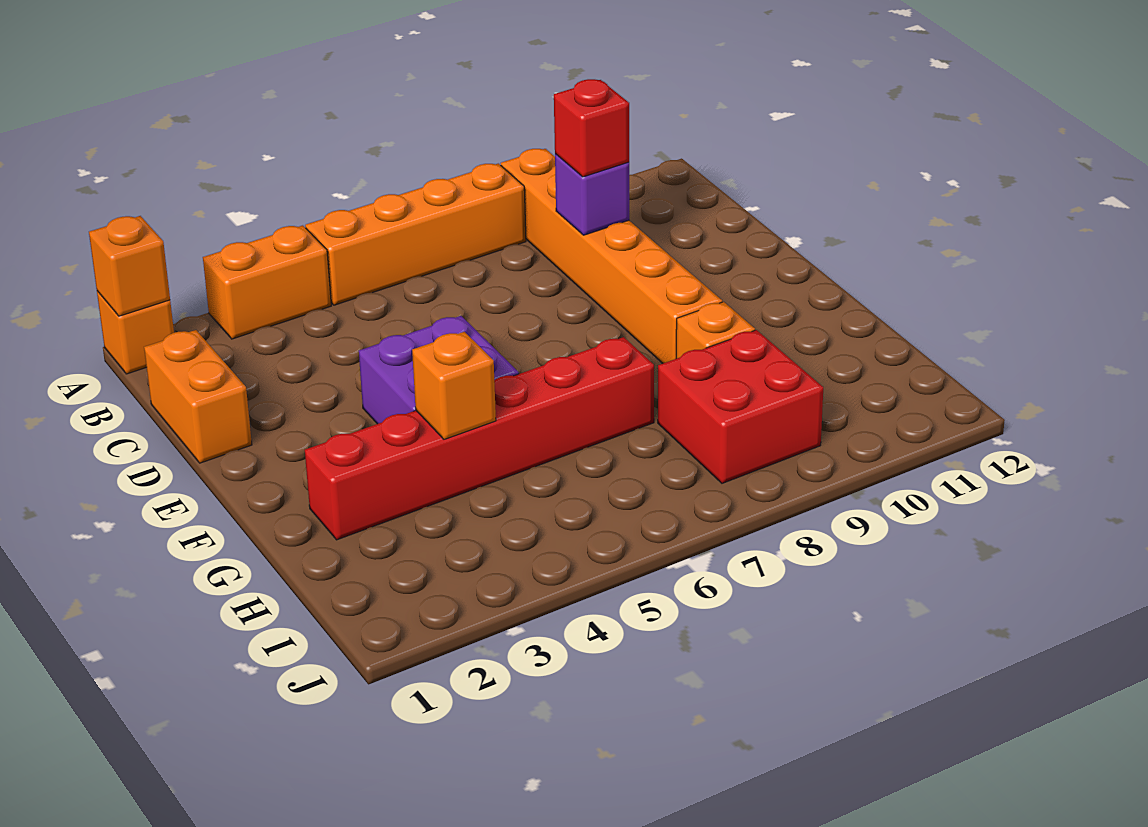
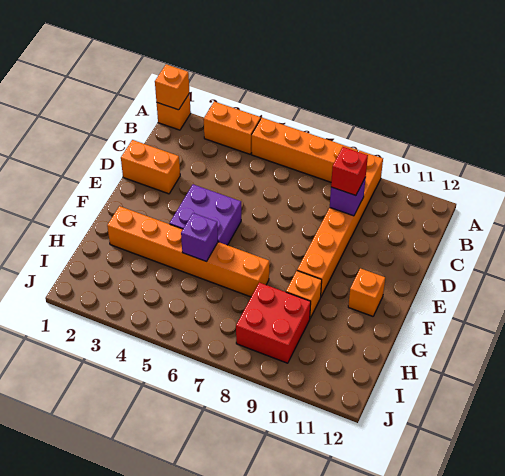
orange 1x2 brick [144,330,252,463] -> orange 1x2 brick turned to [121,140,180,194]
red 1x6 brick [305,337,654,540] -> orange 1x6 brick [107,206,269,297]
orange 1x1 brick [412,332,496,439] -> orange 1x1 brick moved to [348,268,385,316]
none -> purple 1x1 brick [181,213,218,262]

